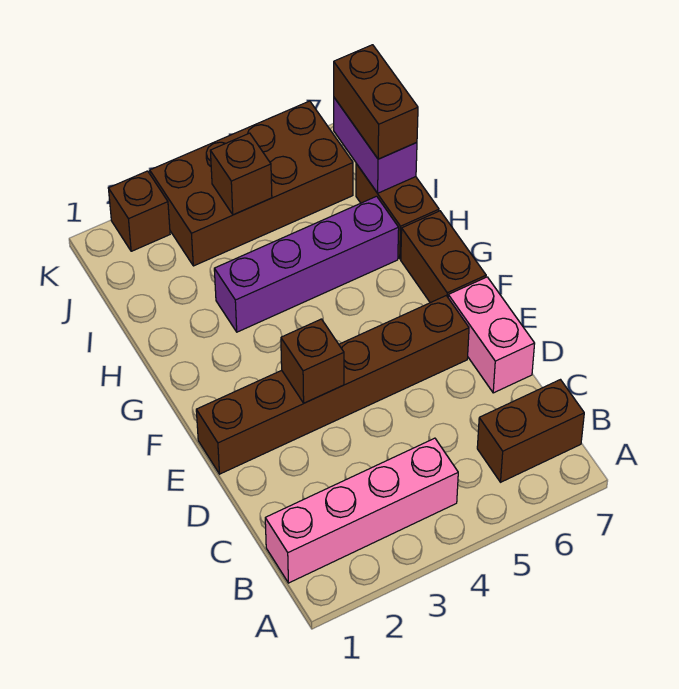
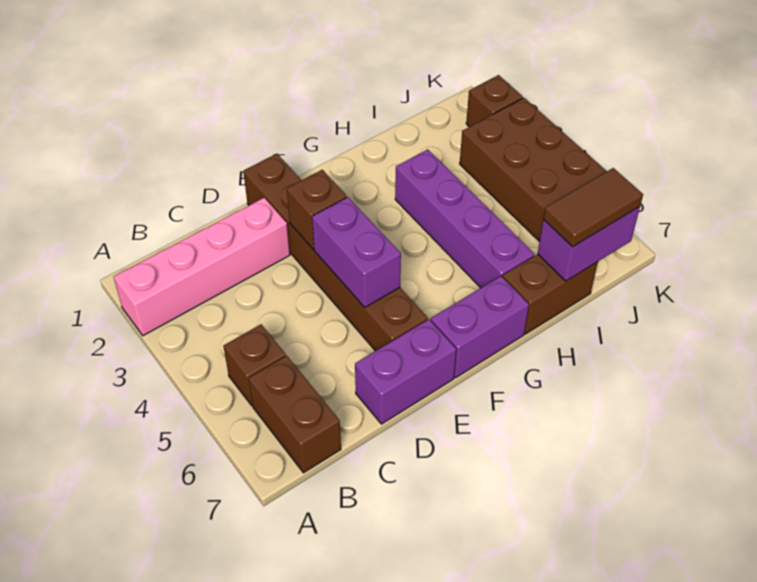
pink 1x4 brick [265,438,458,583] -> pink 1x4 brick turned to [114,198,290,336]
pink 1x2 brick [448,277,535,393] -> purple 1x2 brick [355,319,456,424]
none -> purple 1x2 brick [312,197,401,307]
brown 1x2 brick [401,211,486,303] -> purple 1x2 brick [431,276,529,378]
brown 1x2 brick [334,45,418,159] -> brown 1x2 tile [543,168,643,247]
brown 1x1 brick [210,133,272,215] -> brown 1x1 brick moved to [223,324,286,406]

